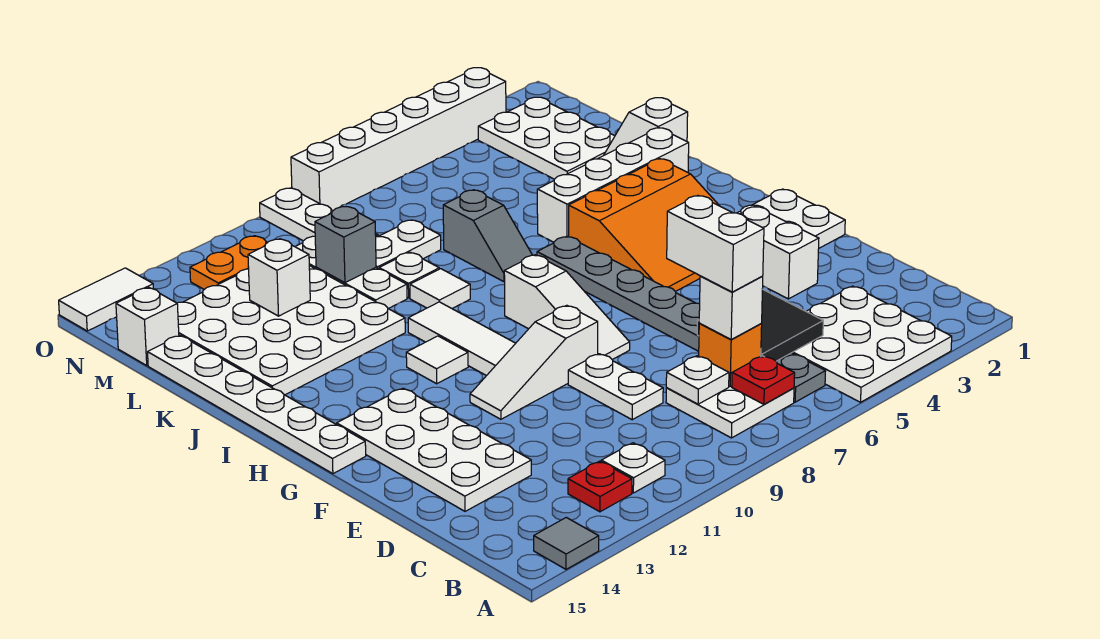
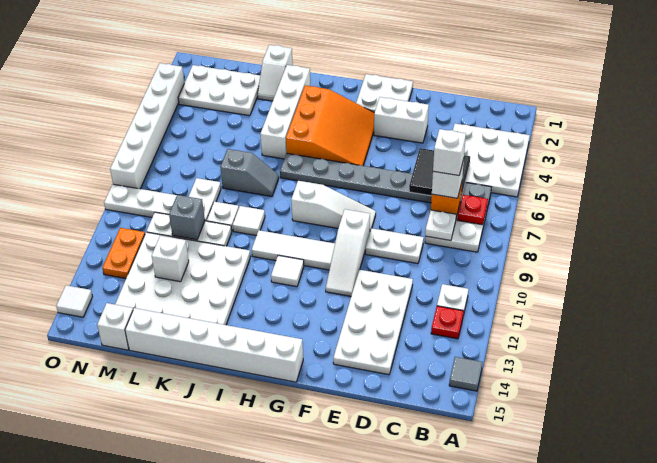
white 1x2 brick [667,196,764,292] -> white 1x1 brick [433,129,466,176]
white 2x4 plate [337,388,531,511] -> white 2x4 plate turned to [333,270,413,375]
white 1x6 plate [148,335,366,474] -> white 1x6 brick [125,308,303,382]
white 1x2 tile [59,268,153,331] -> white 1x1 tile [56,285,93,317]

